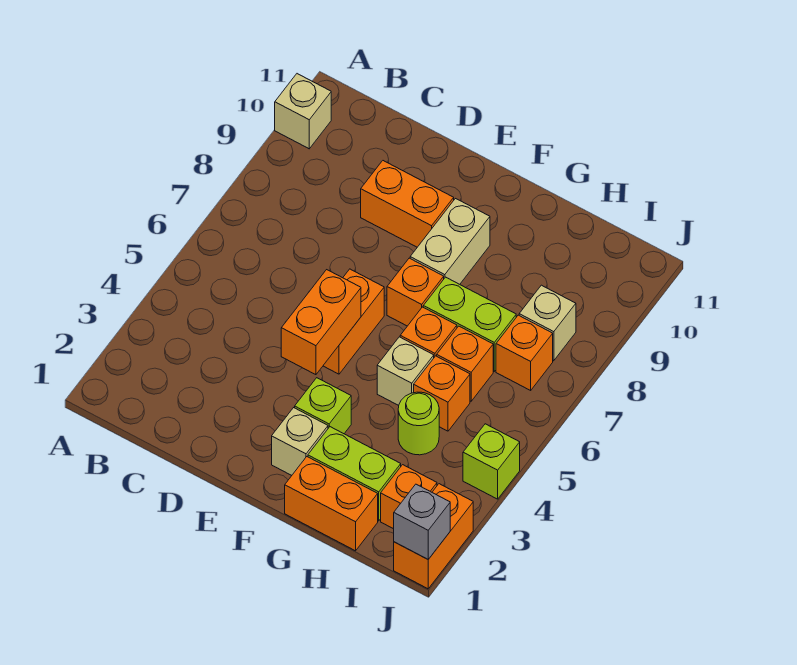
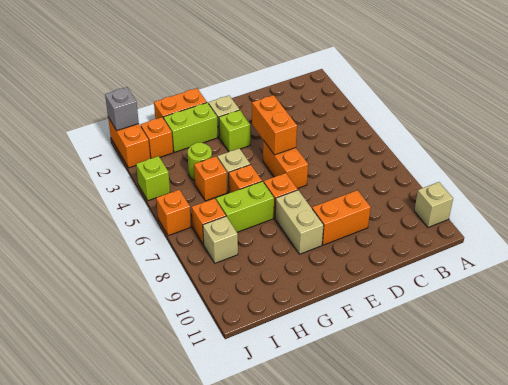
orange 1x1 brick [437,326,493,401] -> orange 1x1 brick moved to [156,190,191,236]

